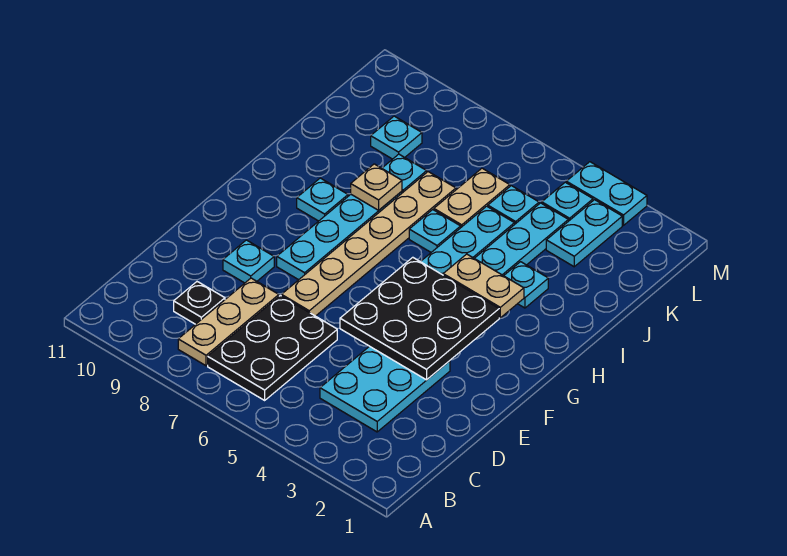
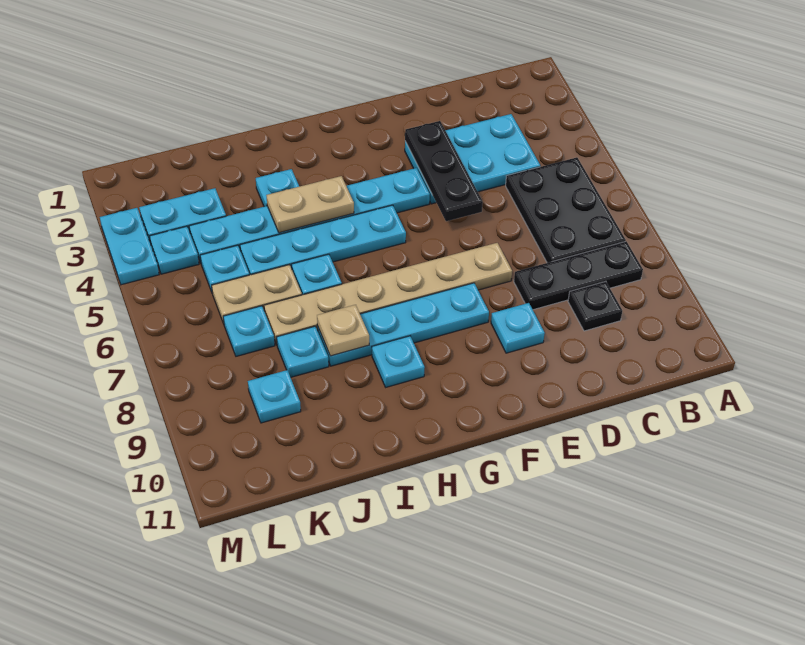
black 2x3 plate [208,295,337,400] -> black 2x3 plate turned to [506,157,626,263]
tan 1x3 plate [178,278,279,366] -> black 1x3 plate [514,241,643,310]
black 3x3 plate [340,257,499,380] -> black 1x3 plate [405,121,483,221]
tan 1x2 plate [443,254,524,318] -> tan 1x2 plate turned to [266,176,354,233]
none -> cyan 1x1 plate [223,306,275,356]

